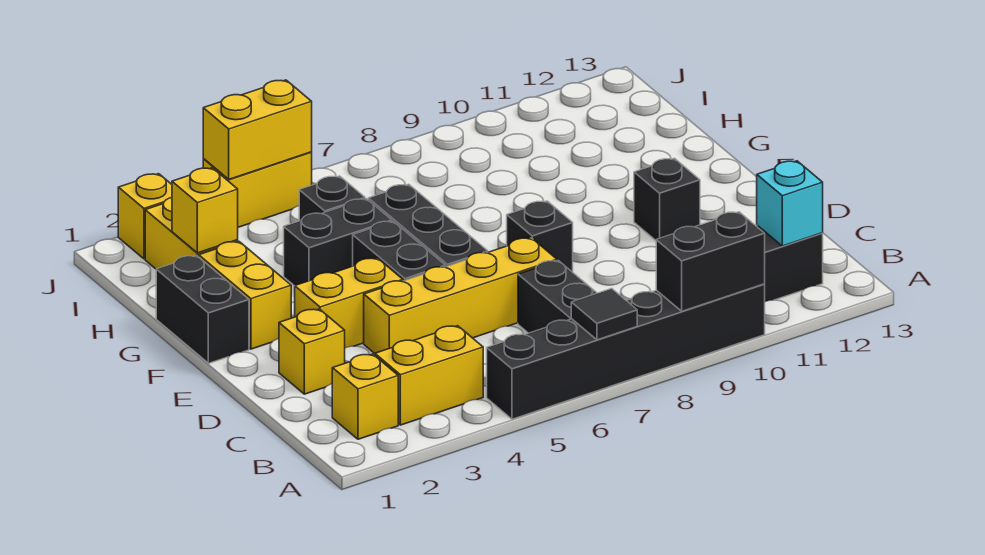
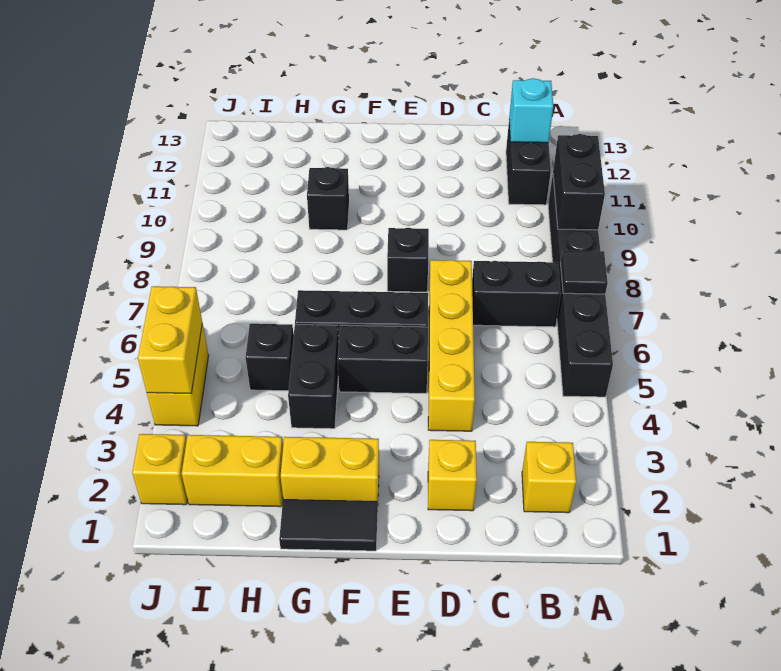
yellow 1x2 brick [375,326,483,425] -> none
yellow 1x2 brick [295,258,403,348] -> none
black 1x1 brick [634,158,700,240] -> black 1x1 brick moved to [307,167,349,230]
black 1x2 brick [156,256,249,363] -> black 1x2 tile [279,499,378,551]
yellow 1x1 brick [172,168,238,253] -> none

